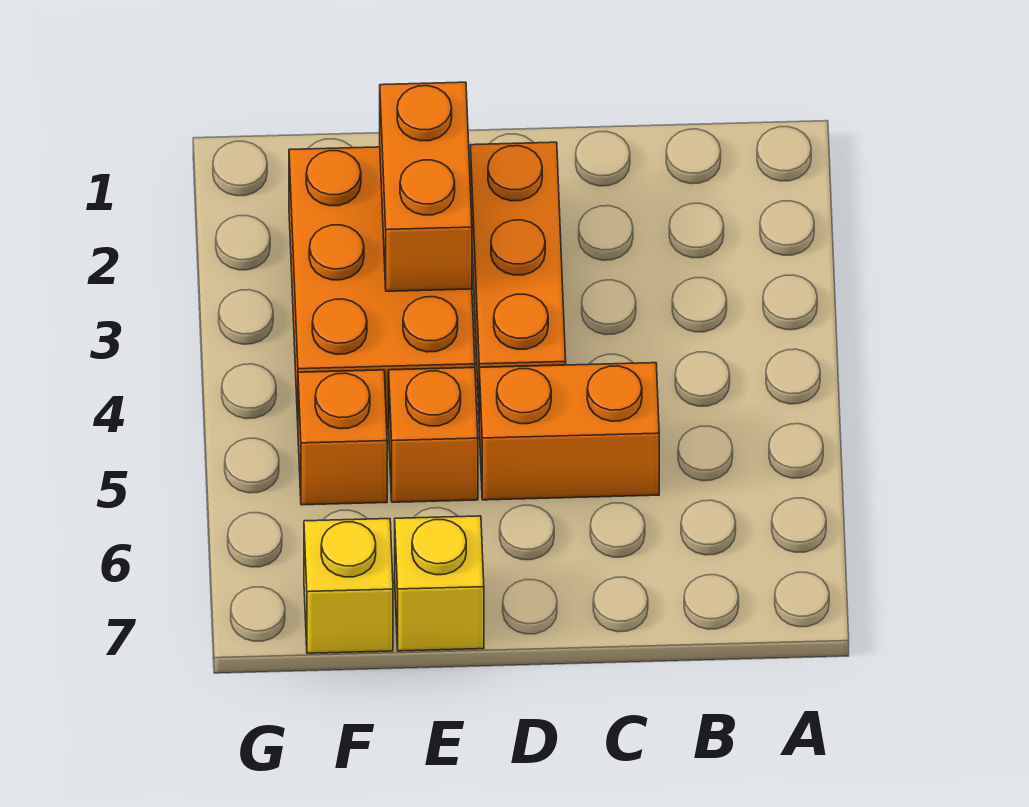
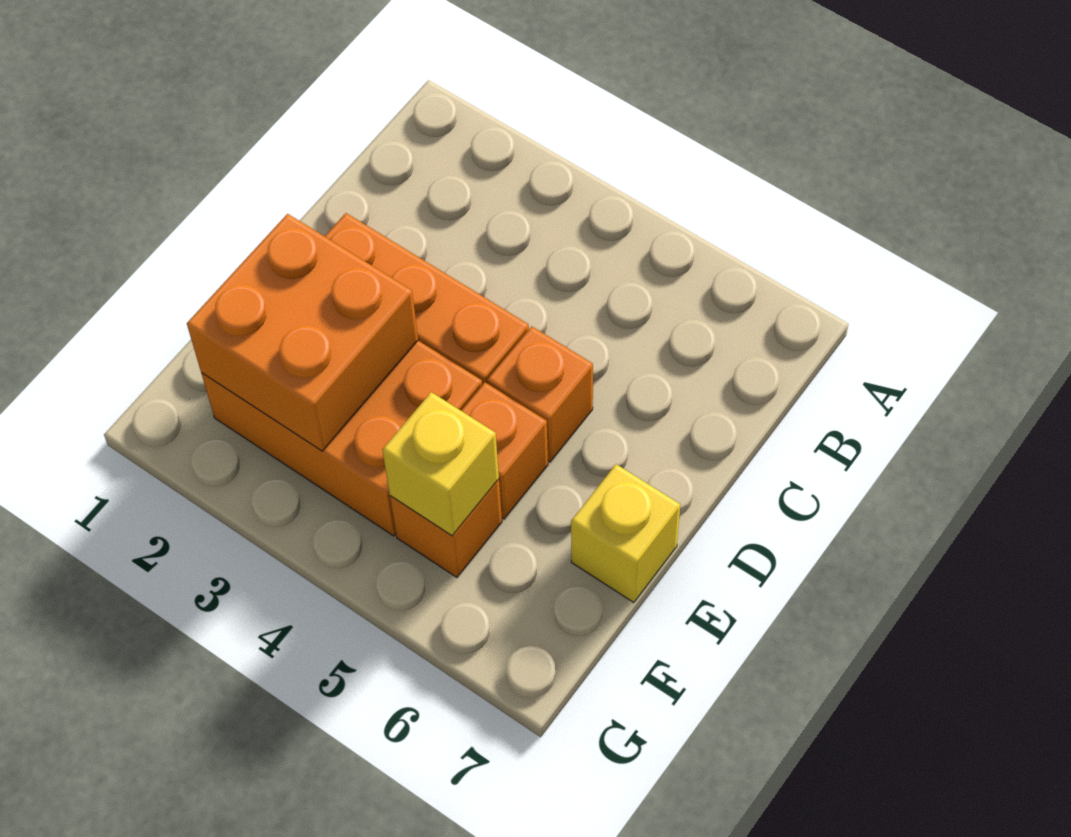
orange 1x2 brick [479,363,659,500] -> orange 1x1 brick [487,327,593,462]
orange 1x2 brick [380,82,472,291] -> orange 2x2 brick [187,214,418,451]
yellow 1x1 brick [304,519,393,653] -> yellow 1x1 brick moved to [382,392,499,536]

